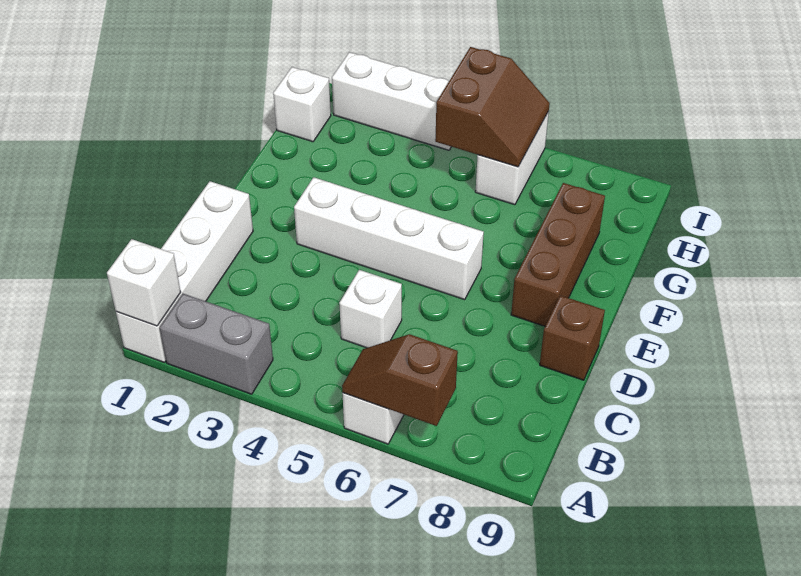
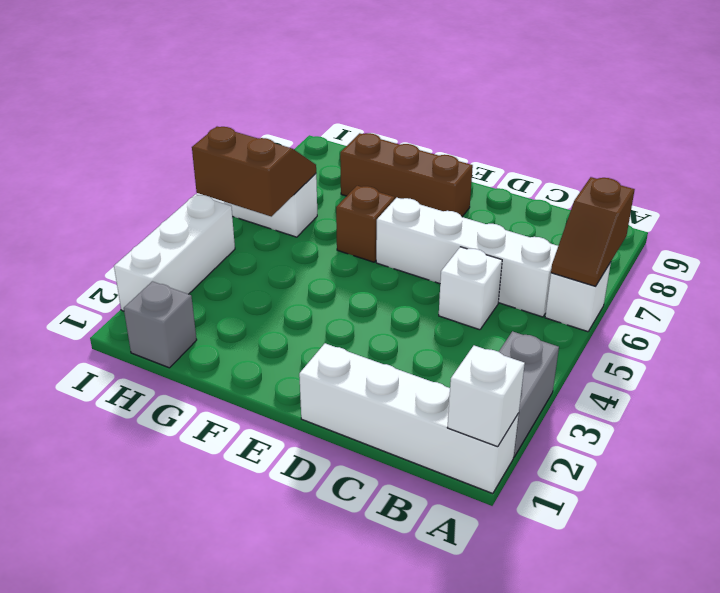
brown 1x1 brick [540,295,605,380] -> brown 1x1 brick moved to [336,186,395,262]
white 1x4 brick [294,177,484,300] -> white 1x4 brick turned to [376,198,558,317]
white 1x1 brick [273,67,331,142] -> grey 1x1 brick [124,281,197,368]

